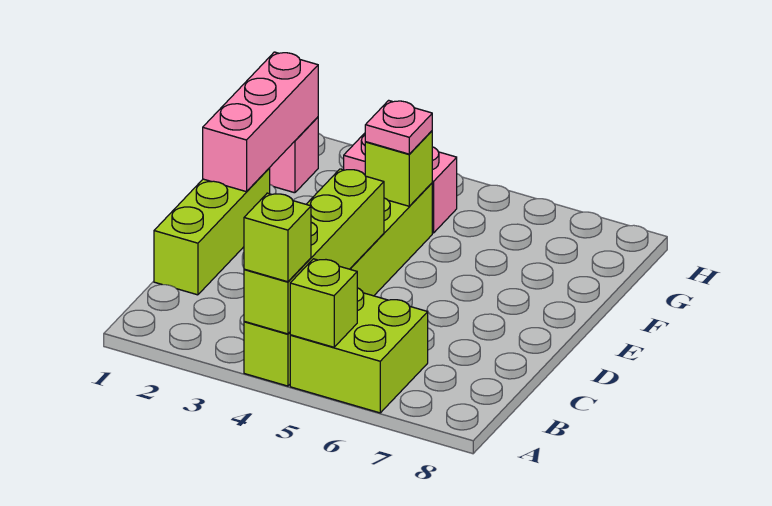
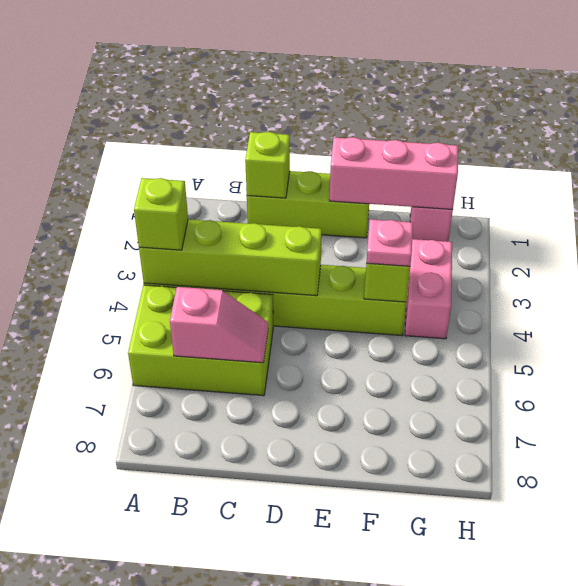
lime 2x2 brick [290,288,428,413] -> lime 2x3 brick [128,285,273,396]
lime 1x1 brick [290,259,357,347] -> lime 1x1 brick moved to [245,132,290,198]
none -> pink 1x2 slope [170,287,268,363]

